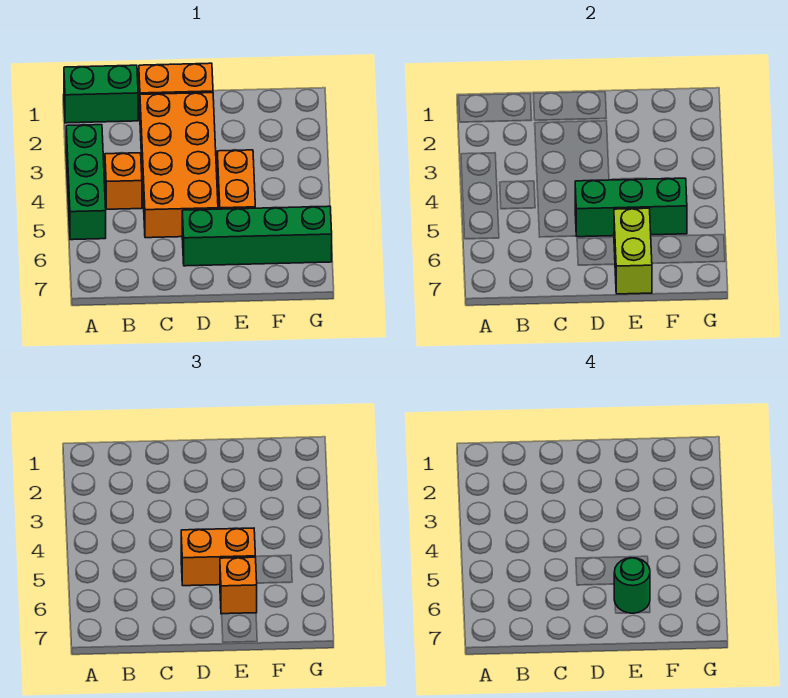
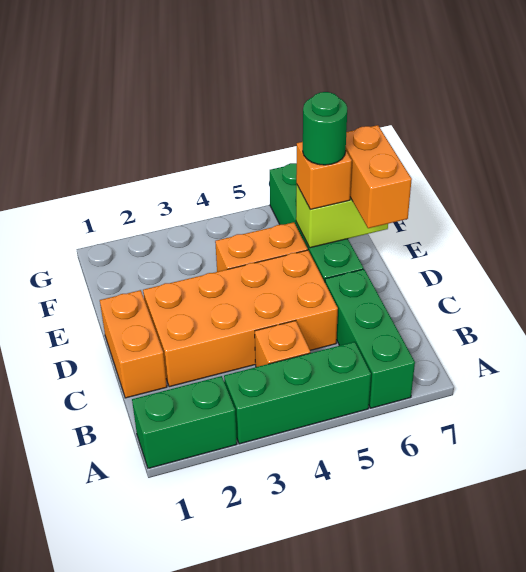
green 1x2 brick [64,65,138,123] -> green 1x2 brick turned to [132,376,237,468]
green 1x3 brick [575,178,687,237] -> green 1x3 brick moved to [325,269,415,408]
orange 1x2 brick [181,528,255,586] -> orange 1x2 brick moved to [346,125,412,228]

